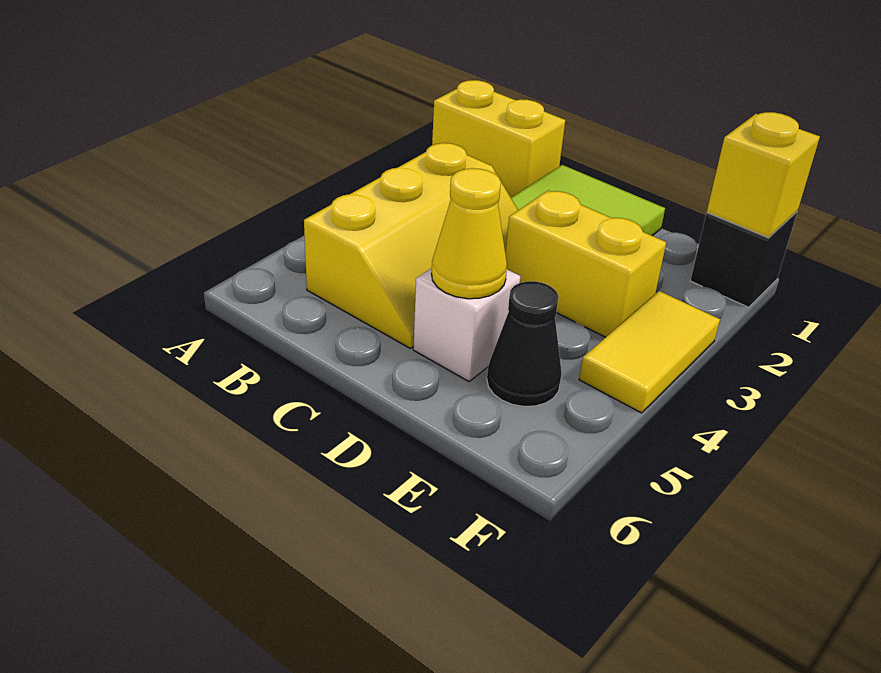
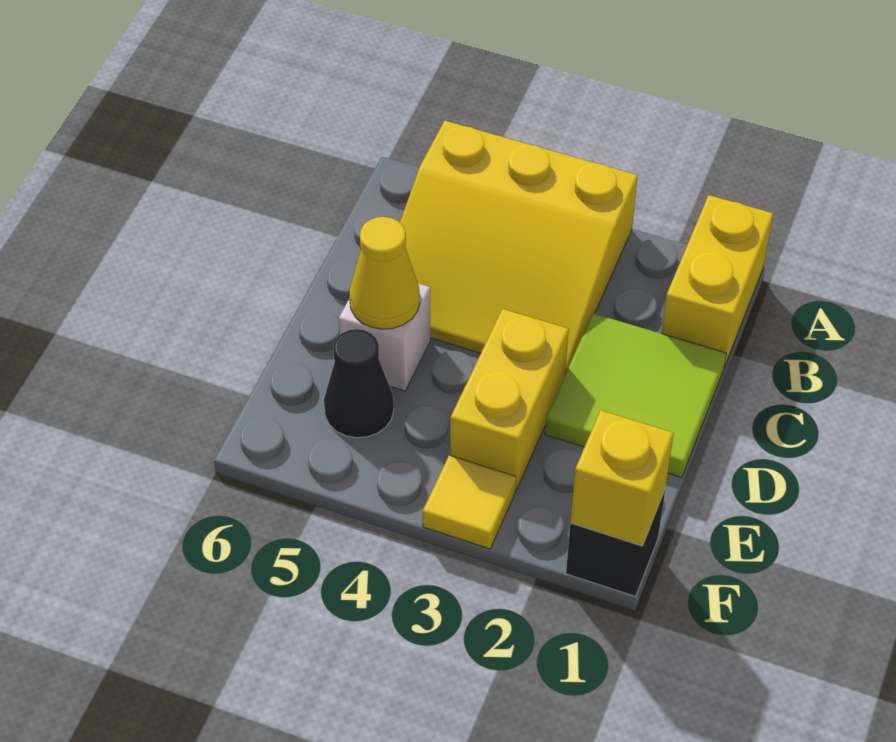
yellow 2x3 slope [304,143,518,348] -> yellow 3x3 slope [400,121,638,374]
yellow 1x2 tile [579,291,720,413] -> yellow 1x1 tile [423,455,516,549]

